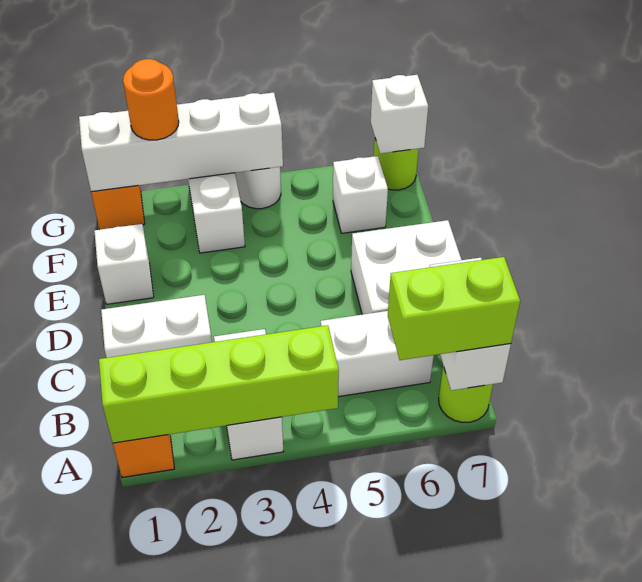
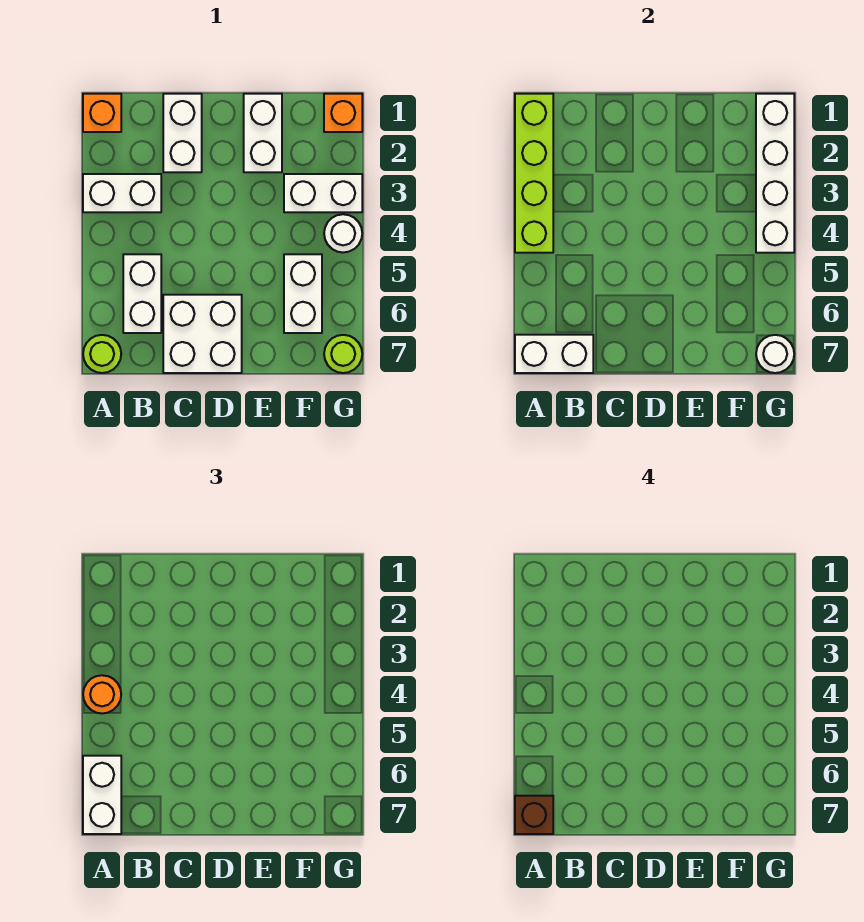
lime 1x2 brick [388,257,520,360] -> white 1x2 brick [83,756,121,834]
none -> brown 1x1 brick [515,796,553,834]
white 1x1 brick [94,224,154,304] -> white 1x2 brick [244,94,282,172]
white 1x1 brick [333,156,388,233] -> white 1x2 brick [284,254,322,333]
orange 1x1 round brick [123,59,179,140] -> orange 1x1 round brick moved to [83,675,121,713]
white 1x1 brick [371,75,428,154] -> white 1x1 round brick [756,335,794,373]

